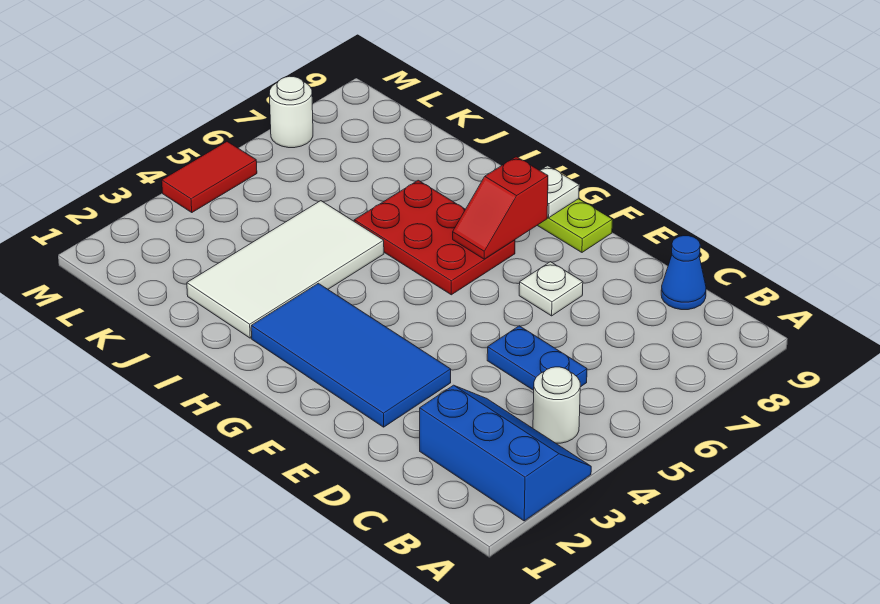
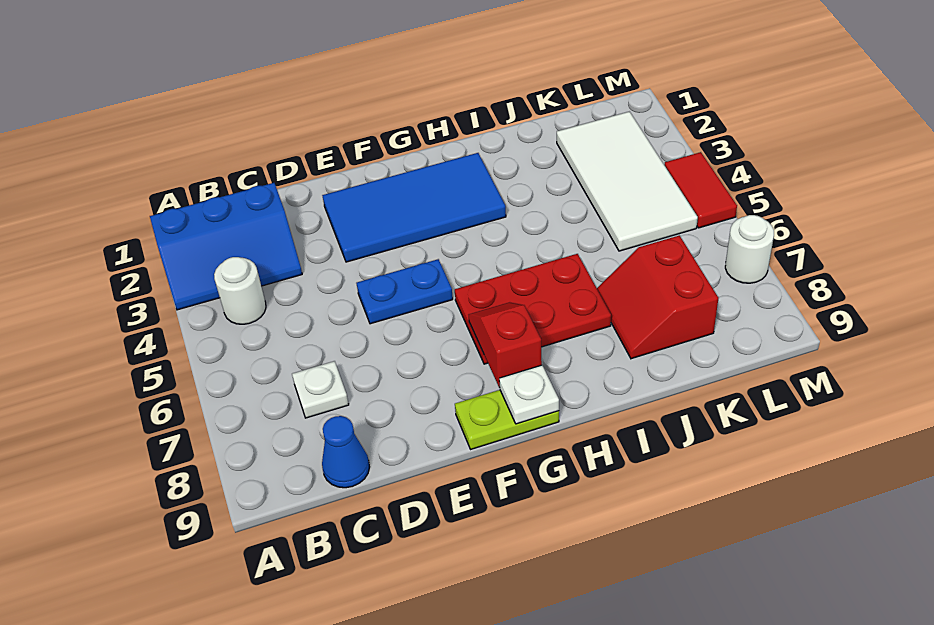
blue 1x2 plate [487,326,587,390] -> blue 1x2 plate moved to [357,259,453,324]
white 1x1 plate [519,262,583,316] -> white 1x1 plate moved to [292,361,349,418]
white 2x4 tile [187,201,384,338] -> white 2x4 tile moved to [557,112,698,251]
none -> red 2x2 slope [597,235,718,359]

